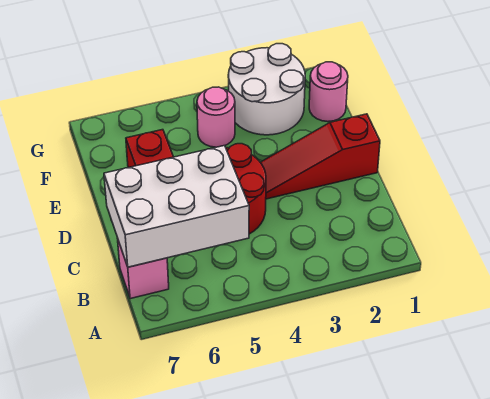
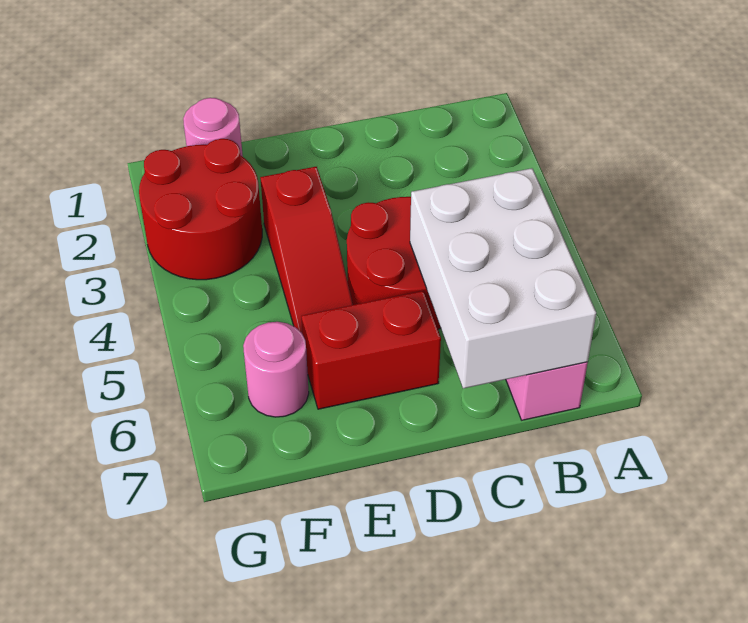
red 1x3 slope [260,114,380,199] -> red 1x3 slope moved to [260,167,353,333]
white 2x2 round brick [228,44,305,135] -> red 2x2 round brick [139,139,262,280]
pink 1x1 round brick [197,87,235,147] -> pink 1x1 round brick moved to [243,322,309,417]

